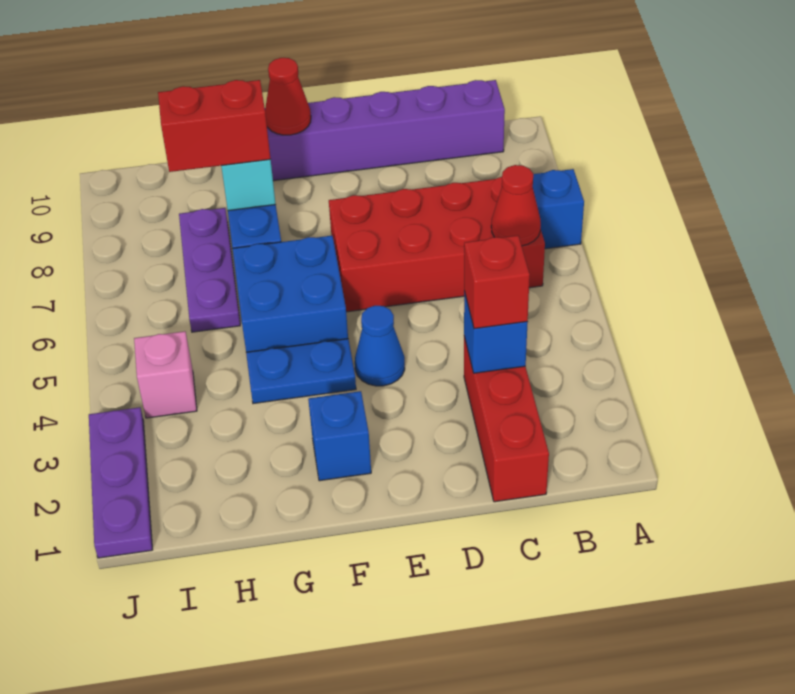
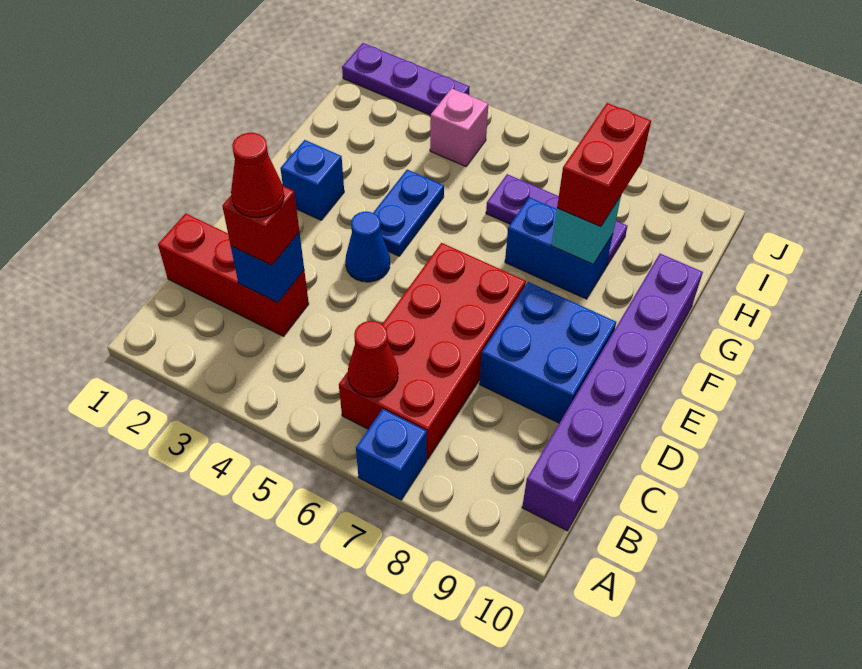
blue 2x2 brick [233,236,348,352] -> blue 2x2 brick moved to [479,282,616,423]
red 1x1 cone [265,58,311,135] -> red 1x1 cone moved to [231,133,284,218]

